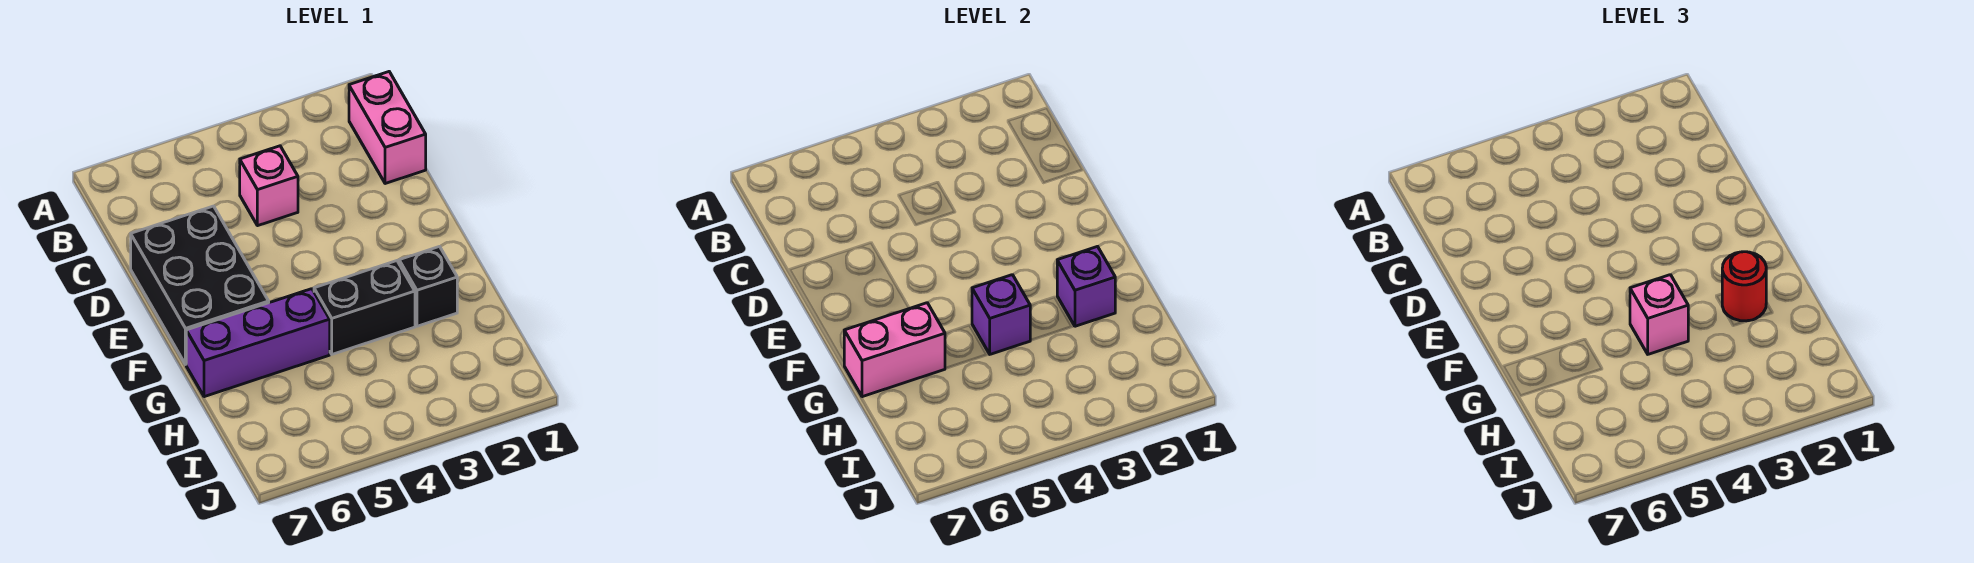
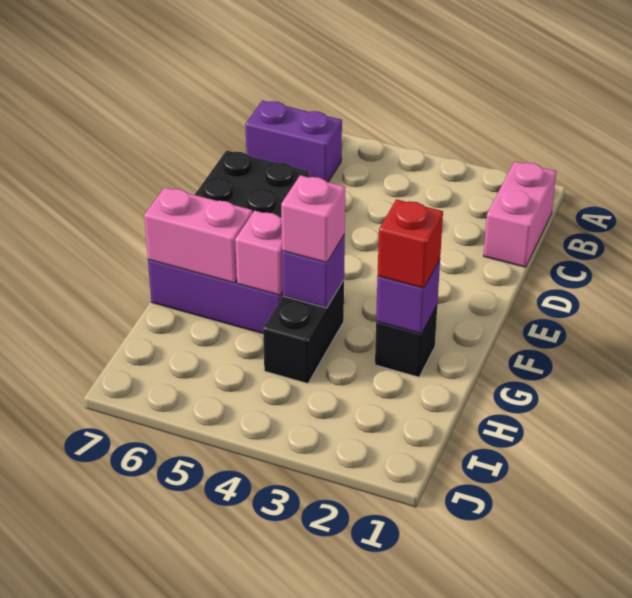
none -> purple 1x2 brick [245,101,342,182]
pink 1x1 brick [240,146,298,226] -> pink 1x1 brick moved to [235,211,283,295]
red 1x1 round brick [1722,252,1766,321] -> red 1x1 brick [378,199,443,288]
black 1x2 brick [314,261,415,354] -> black 1x2 brick turned to [263,280,344,384]

